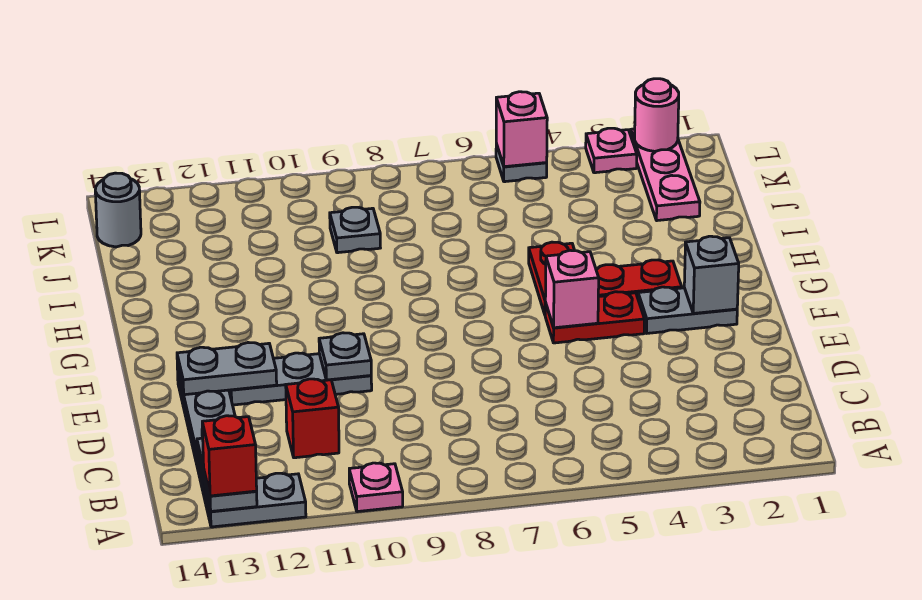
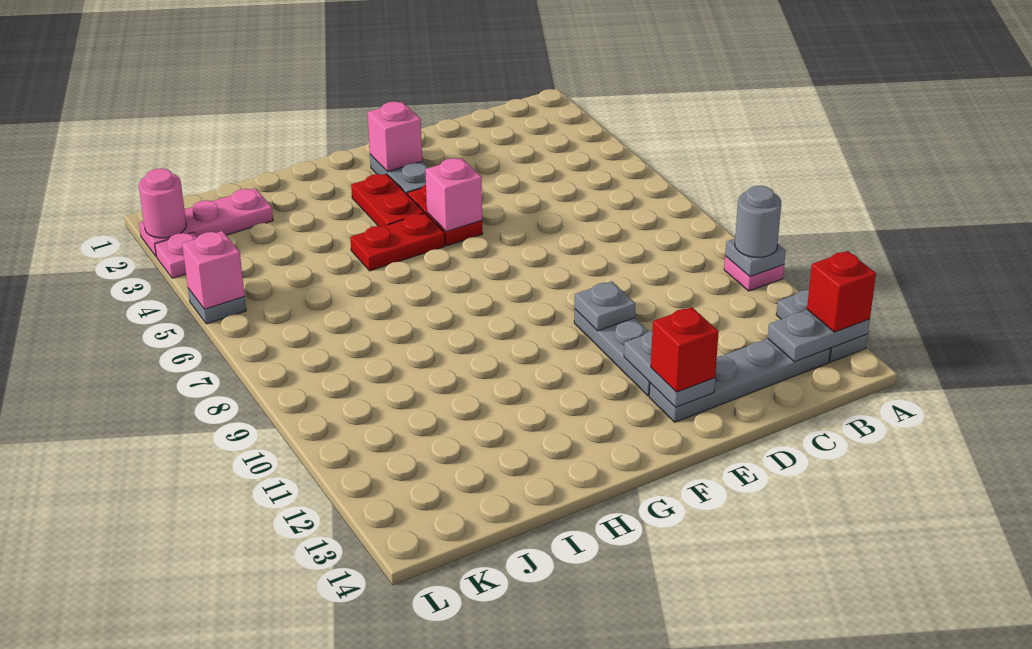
red 1x1 brick [286,379,339,458] -> red 1x1 brick moved to [651,307,719,392]
grey 1x1 brick [684,236,739,313] -> pink 1x1 brick [367,102,422,172]
grey 1x1 plate [330,207,380,253] -> grey 1x1 plate moved to [725,239,786,276]
grey 1x1 round brick [95,173,141,247] -> grey 1x1 round brick moved to [735,186,781,257]

